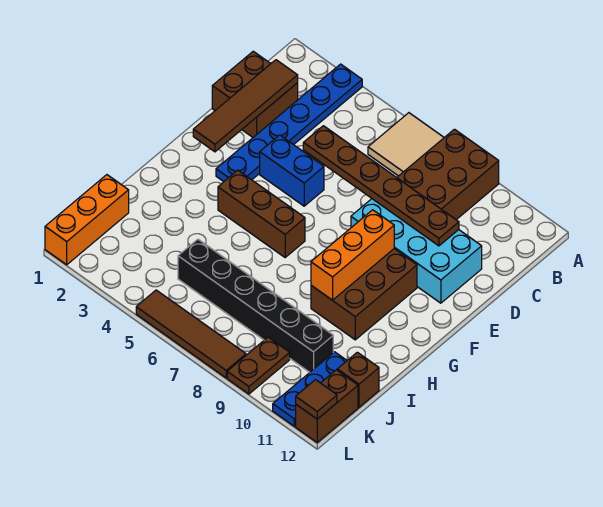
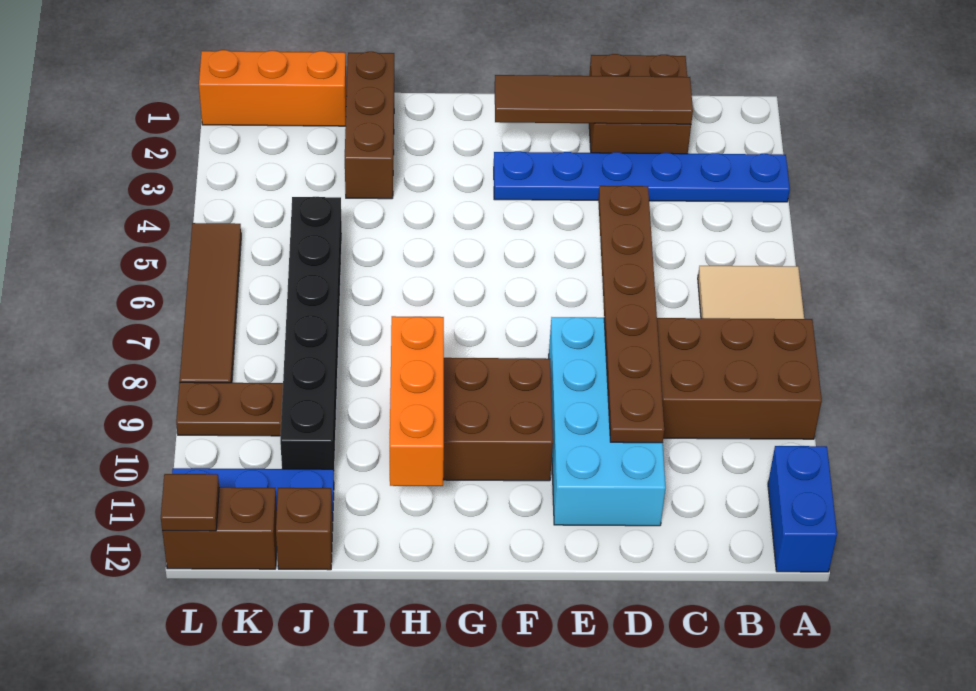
blue 1x2 brick [260,135,324,206] -> blue 1x2 brick moved to [768,446,837,572]
orange 1x3 brick [311,210,394,300] -> orange 1x3 brick turned to [390,316,444,486]
brown 1x3 brick [218,170,305,257] -> brown 1x3 brick moved to [345,52,394,199]

